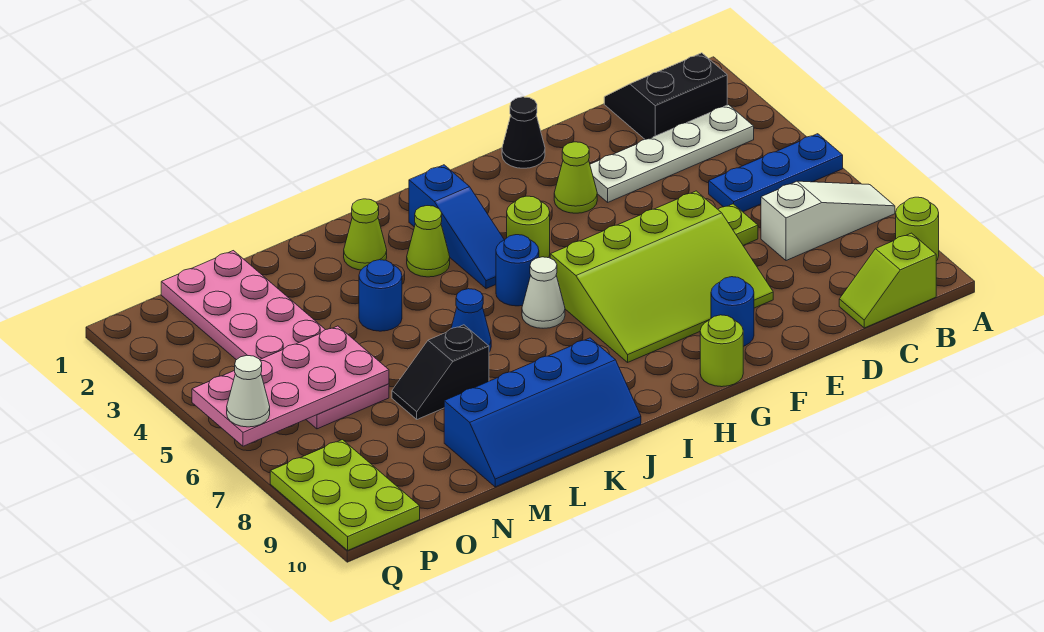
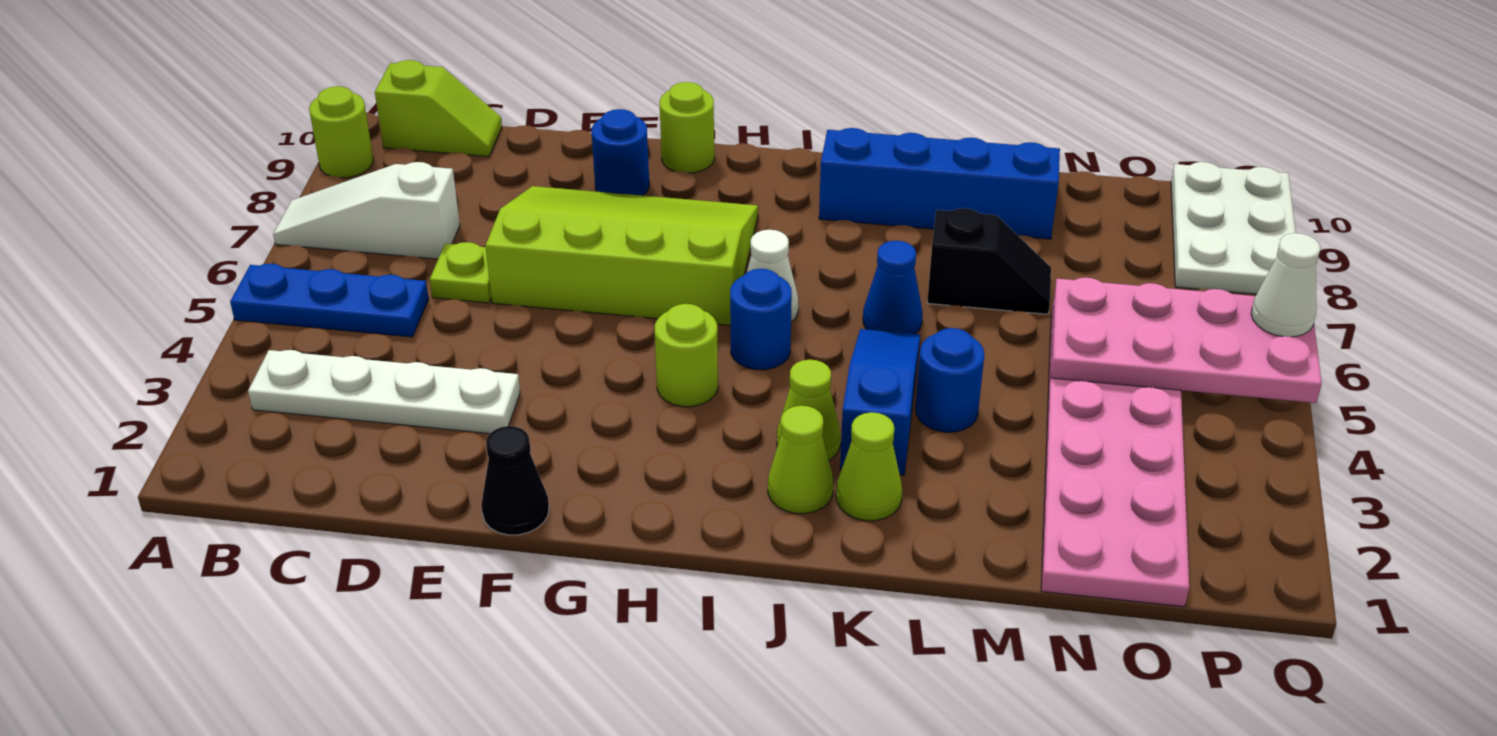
black 2x2 slope [604,53,727,139] -> none
lime 1x1 cone [554,142,597,213] -> lime 1x1 cone moved to [768,406,833,514]
blue 1x3 slope [409,165,504,289] -> blue 1x3 slope moved to [840,329,920,475]
lime 2x3 plate [270,440,420,550] -> white 2x3 plate [1171,162,1296,294]

